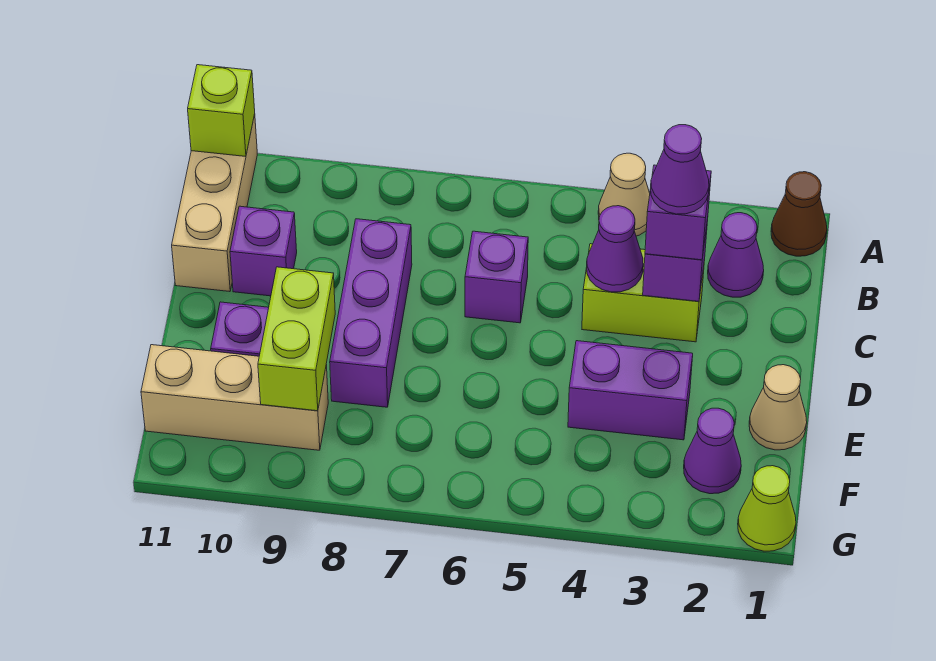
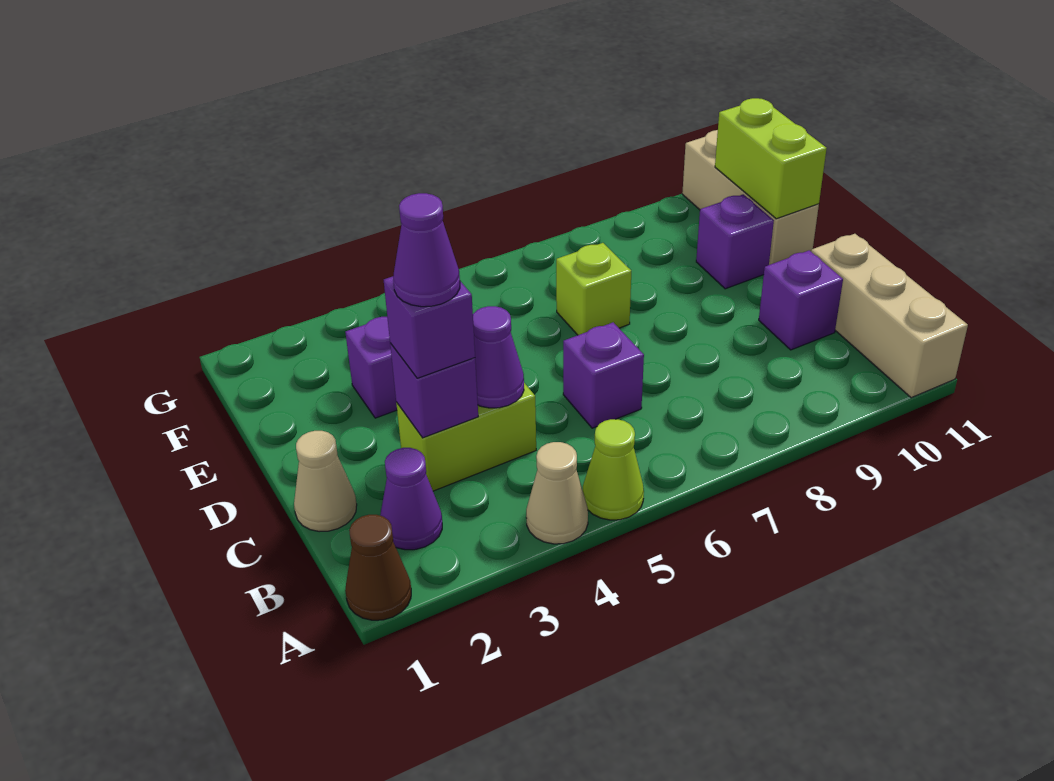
lime 1x1 brick [188,65,255,157] -> lime 1x1 brick moved to [556,243,631,335]
purple 1x3 brick [330,219,412,407] -> none
tan 1x1 cone [749,365,807,450] -> tan 1x1 cone moved to [294,431,357,532]
lime 1x2 brick [258,267,335,411] -> lime 1x2 brick moved to [715,98,827,219]
purple 1x1 cone [684,408,741,494] -> none
tan 1x3 brick [141,345,328,450] -> tan 1x3 brick turned to [682,130,819,265]
lime 1x1 cone [738,466,796,551] -> lime 1x1 cone moved to [583,419,644,520]

